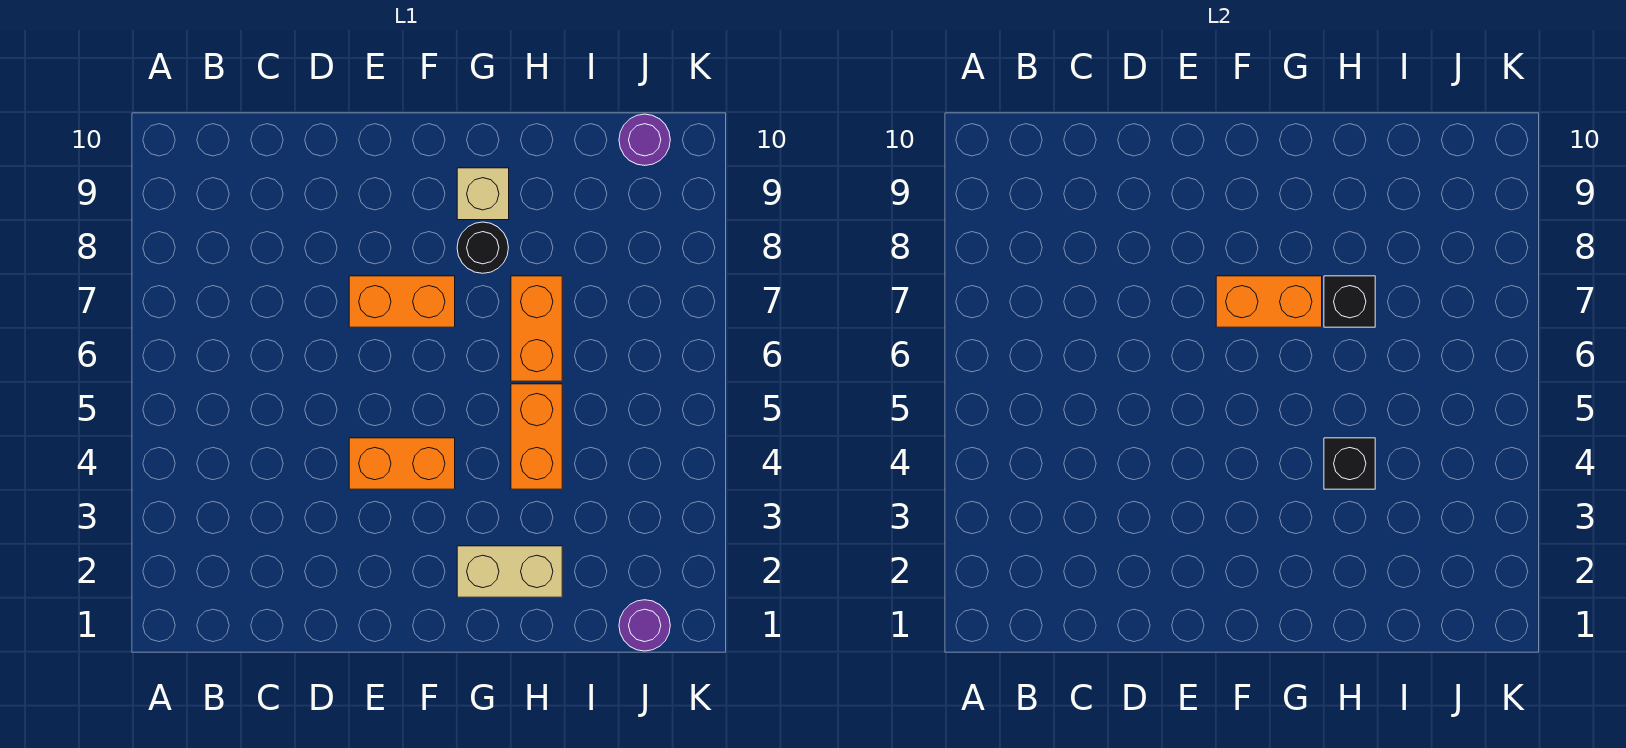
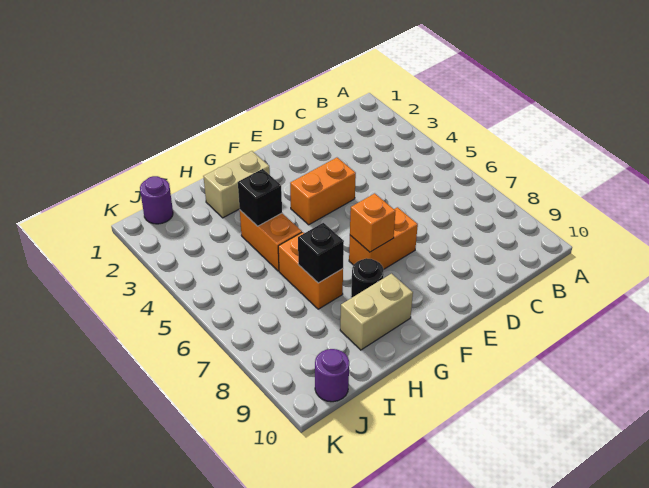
orange 1x2 brick [1216,276,1322,327] -> orange 1x1 brick [350,193,395,252]
tan 1x1 brick [457,168,509,220] -> tan 1x2 brick [340,274,413,350]

